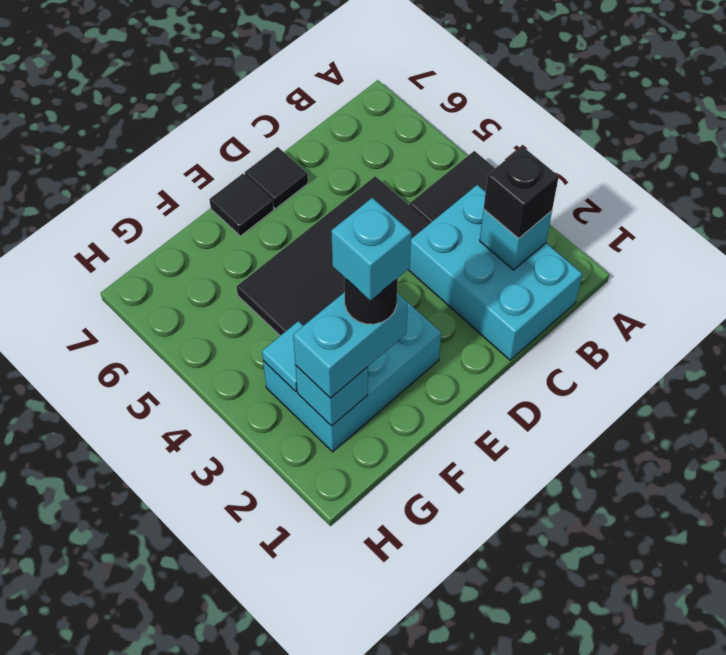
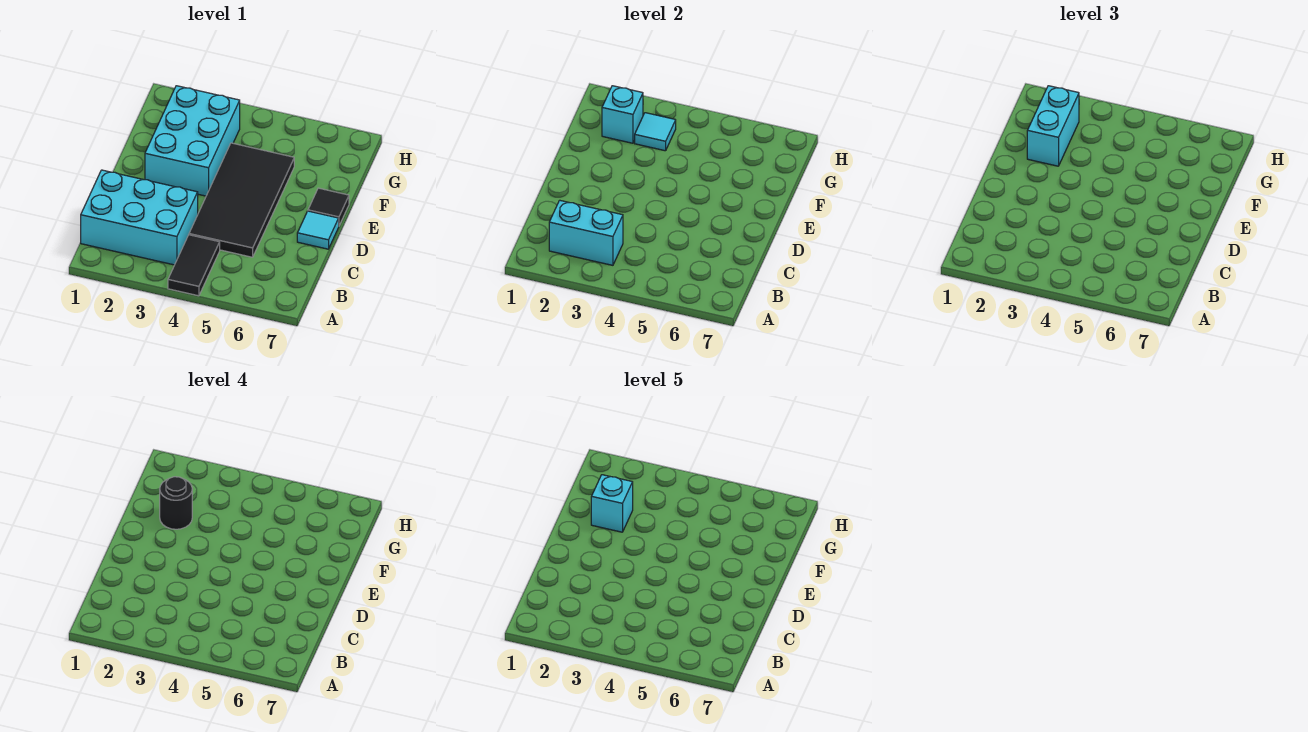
cyan 1x1 brick [480,209,552,270] -> cyan 1x2 brick [549,200,623,265]
black 1x1 brick [484,146,559,239] -> none
black 1x1 tile [245,147,308,209] -> cyan 1x1 tile [297,211,339,249]

